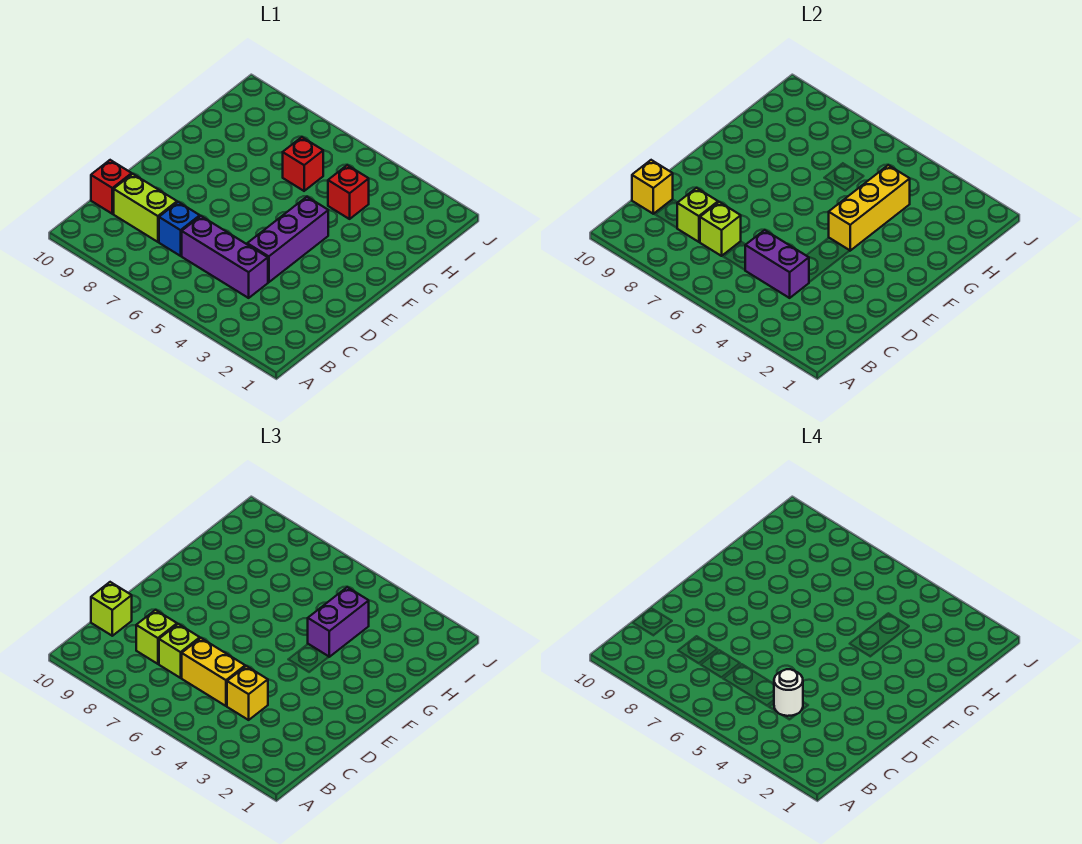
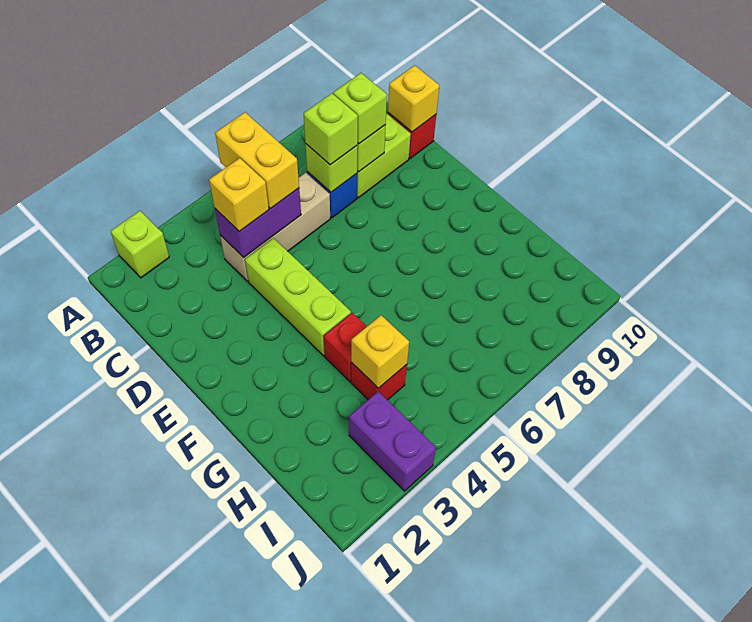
purple 1x3 brick [182,216,268,298] -> tan 1x3 brick [220,173,330,281]
white 1x1 round brick [774,669,803,716] -> none
yellow 1x2 brick [182,638,245,706] -> yellow 1x2 brick turned to [215,112,299,209]
lime 1x1 brick [91,582,132,636] -> lime 1x1 brick moved to [111,211,169,278]
purple 1x3 brick [247,197,328,282] -> lime 1x3 brick [245,238,351,356]
yellow 1x3 brick [829,165,910,251] -> yellow 1x1 brick [351,315,409,388]
purple 1x2 brick [308,587,369,657] -> purple 1x2 brick moved to [349,391,436,491]
red 1x1 brick [283,137,323,191] -> red 1x1 brick moved to [324,313,367,382]

